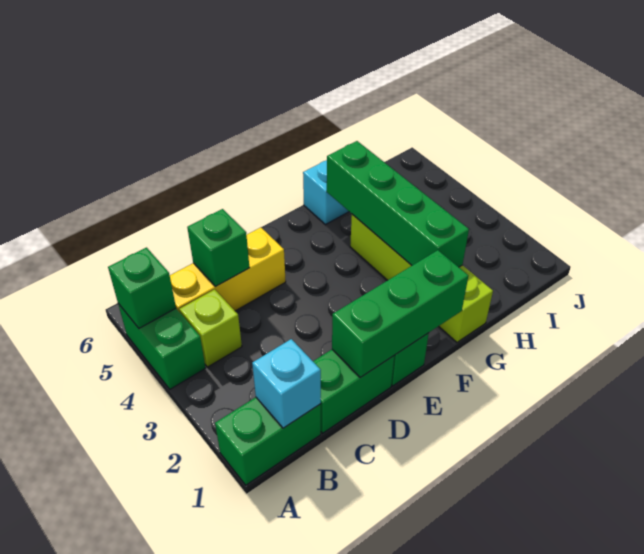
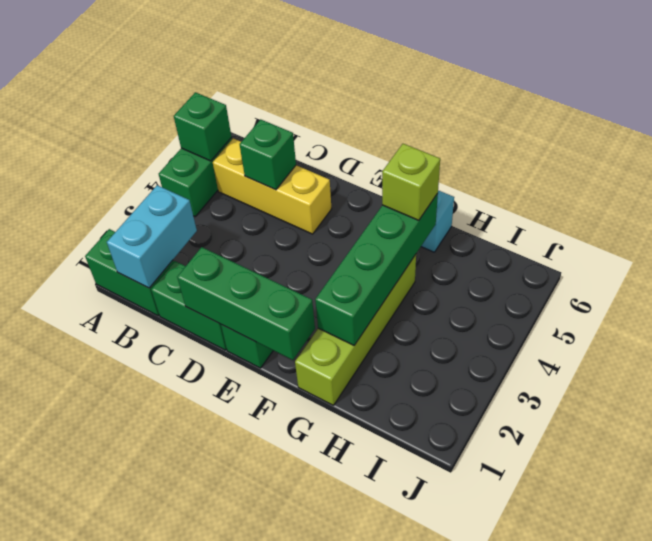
cyan 1x1 brick [252,339,321,428] -> cyan 1x2 brick [107,185,197,288]
lime 1x1 brick [179,289,242,367] -> lime 1x1 brick moved to [382,144,440,220]

